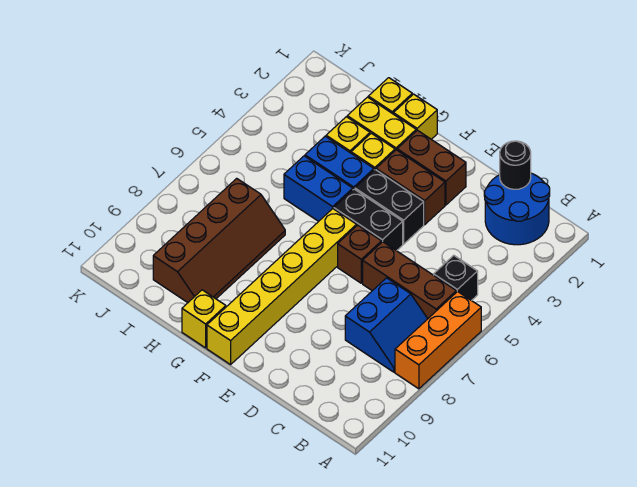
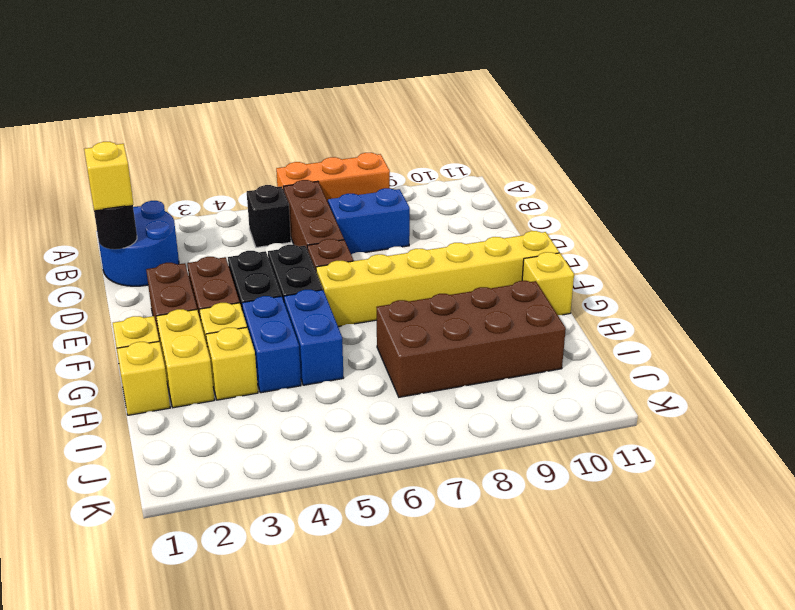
none -> yellow 1x1 brick [84,142,134,210]
brown 2x4 slope [153,178,285,303] -> brown 2x4 brick [376,281,566,397]

